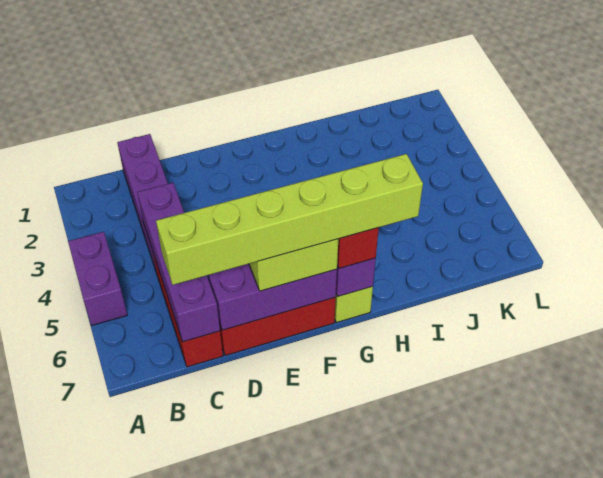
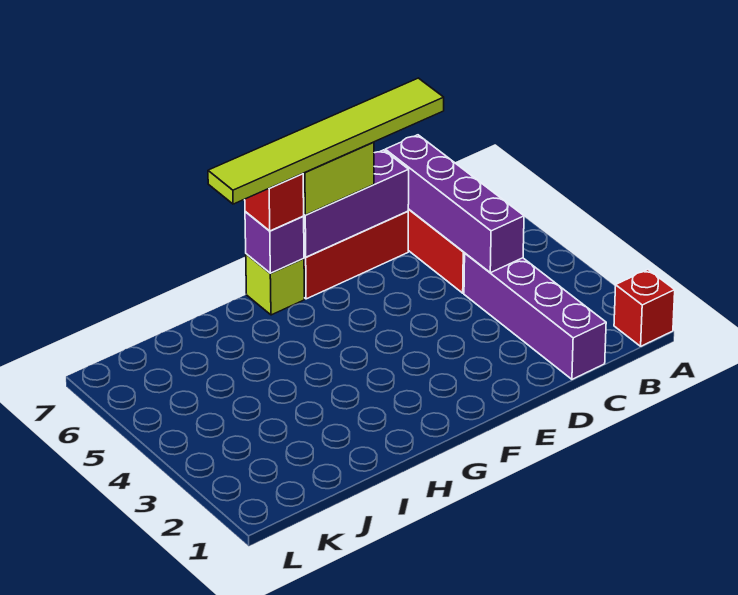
none -> red 1x1 brick [614,270,675,346]
purple 1x2 brick [68,232,127,325] -> none
lime 1x6 brick [156,154,423,285] -> lime 1x6 tile [208,78,444,204]

